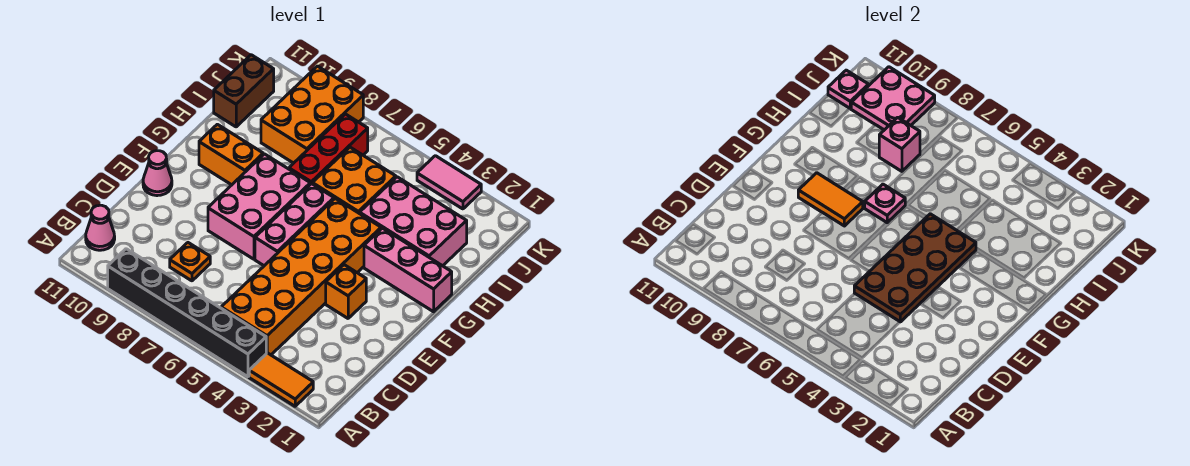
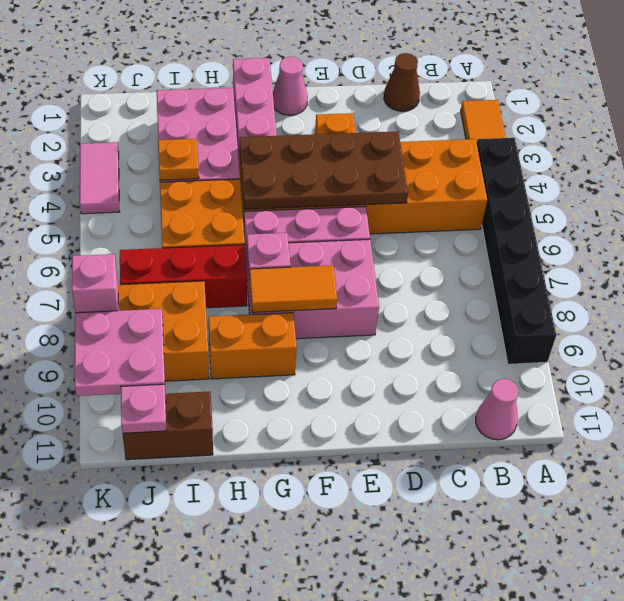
none -> brown 1x1 cone [384,53,420,111]
orange 1x1 plate [170,243,210,281] -> orange 1x1 plate moved to [158,139,199,180]
pink 1x1 cone [143,151,172,196] -> pink 1x1 cone moved to [273,57,308,115]
orange 1x2 tile [798,173,863,226] -> orange 1x2 tile turned to [249,265,337,312]
orange 1x2 brick [199,124,263,185] -> orange 1x2 brick turned to [209,313,297,379]
pink 1x1 brick [879,117,920,171] -> pink 1x1 brick moved to [72,254,118,313]

